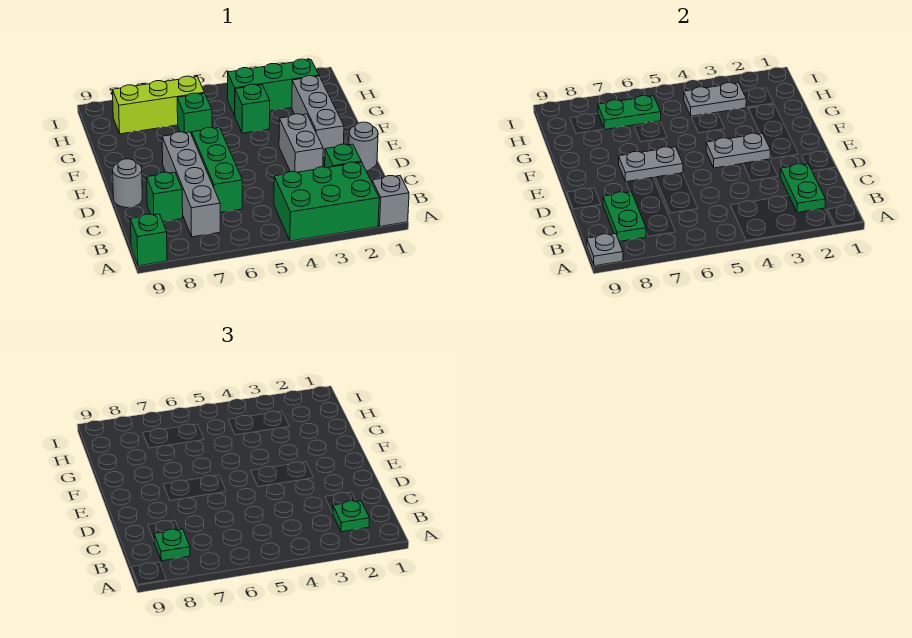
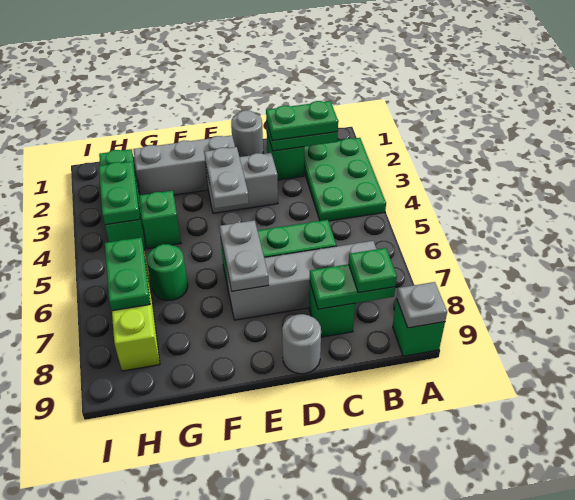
grey 1x1 brick [372,176,409,226] -> none
green 2x3 brick [274,162,379,241] -> green 2x3 plate [304,138,386,221]
green 1x1 plate [333,501,370,532] -> green 1x2 plate [266,101,338,141]
green 1x1 brick [177,93,212,134] -> green 1x1 round brick [147,244,188,300]
grey 1x2 plate [684,82,746,116] -> green 1x2 plate [99,162,140,225]

